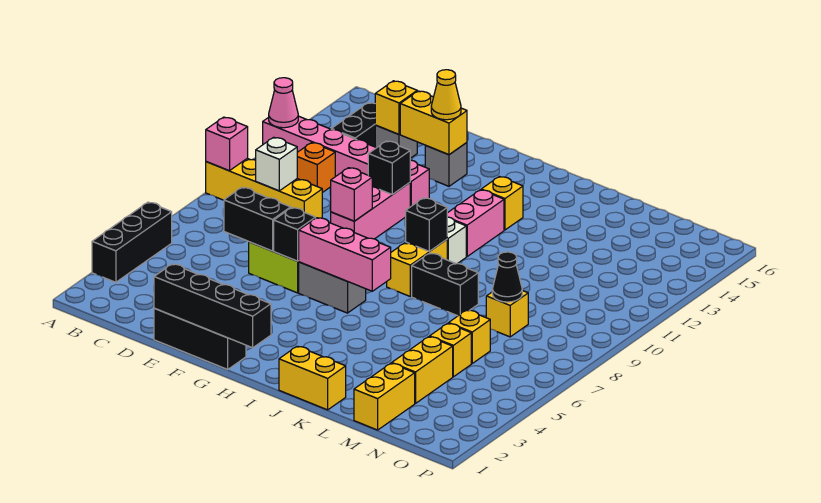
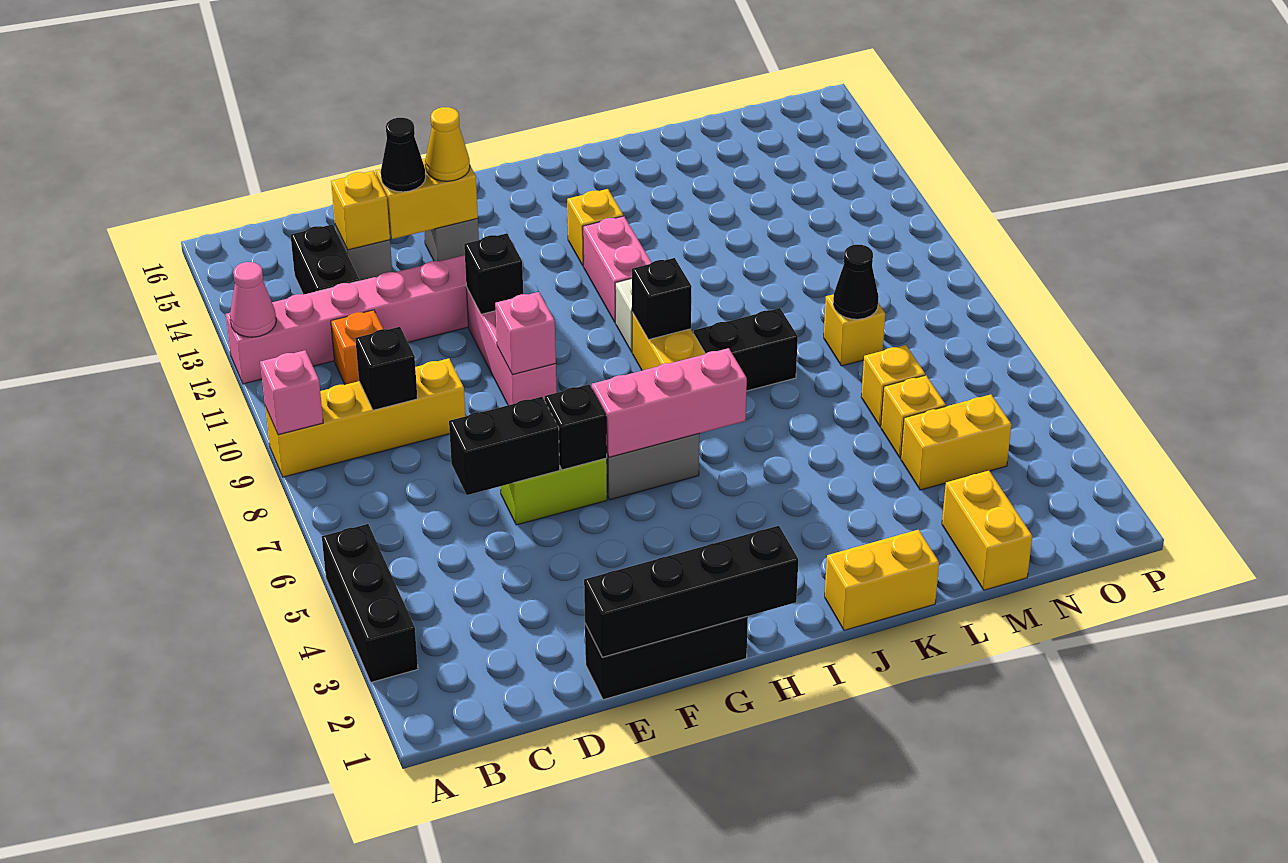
white 1x1 brick [256,137,297,191] -> black 1x1 brick [355,327,417,410]
none -> black 1x1 cone [381,118,426,192]
yellow 1x2 brick [392,337,453,403] -> yellow 1x2 brick turned to [901,394,1012,490]

